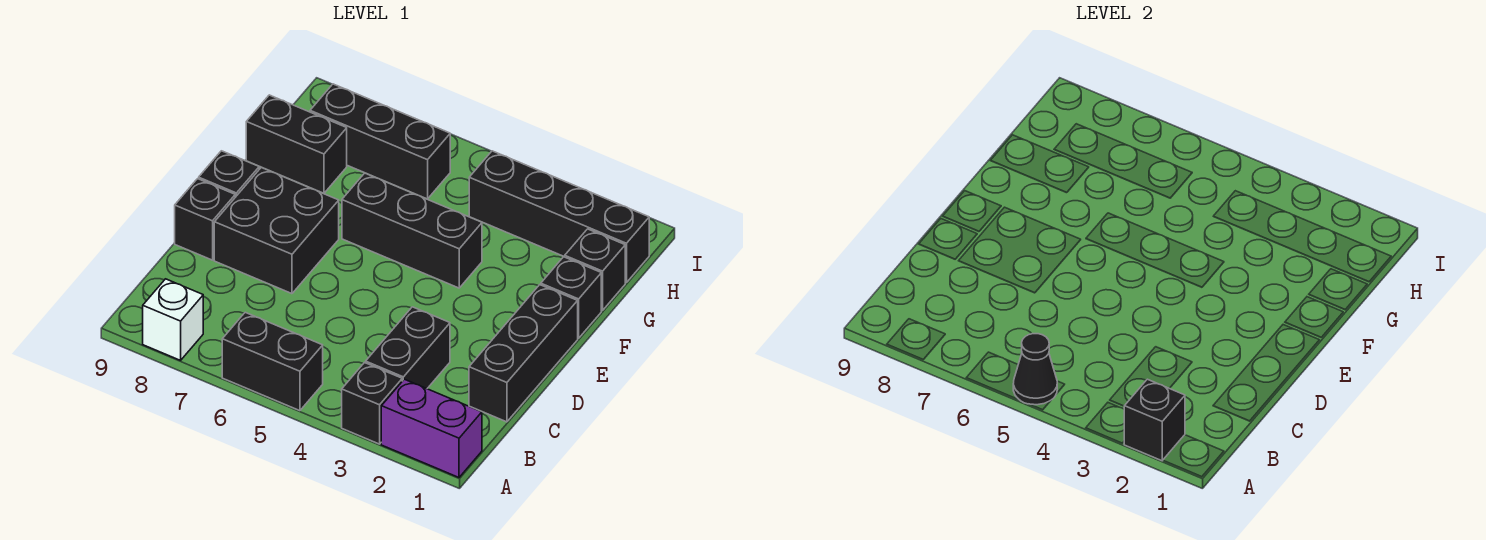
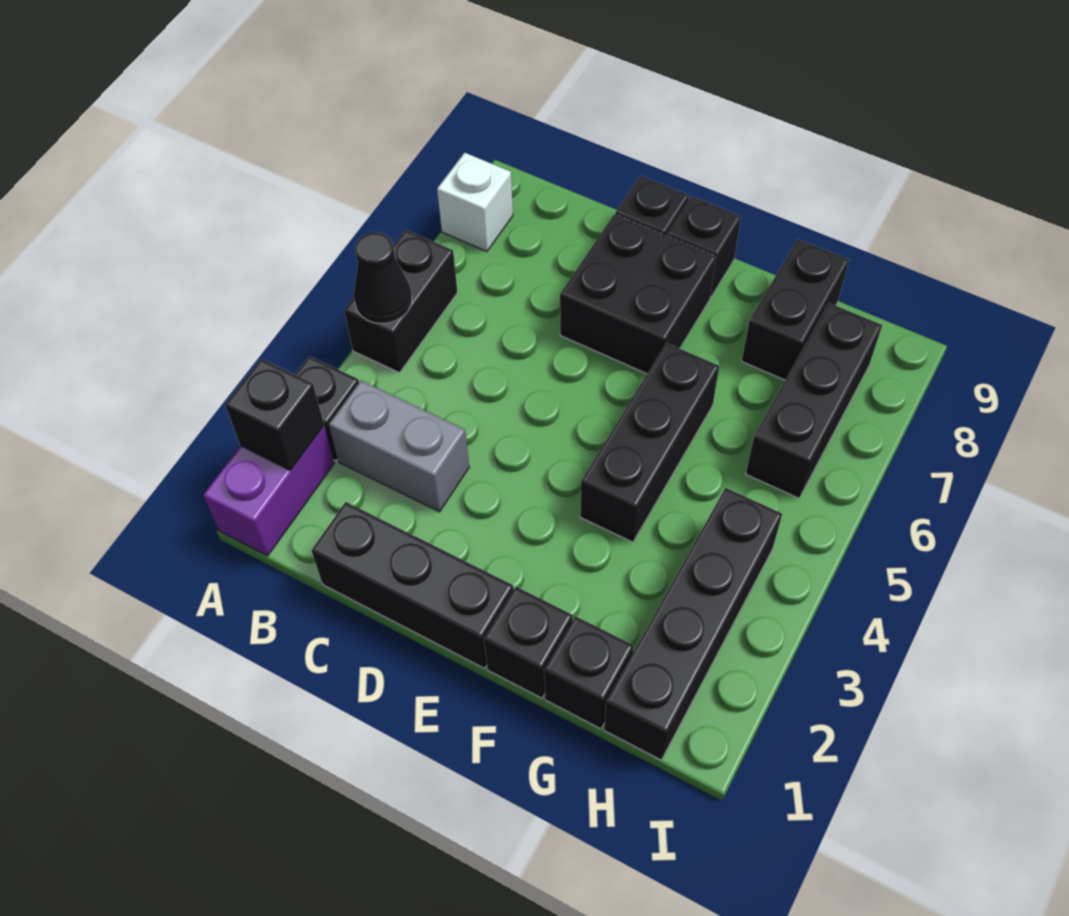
black 1x2 brick [366,307,450,389] -> grey 1x2 brick [329,381,469,512]

